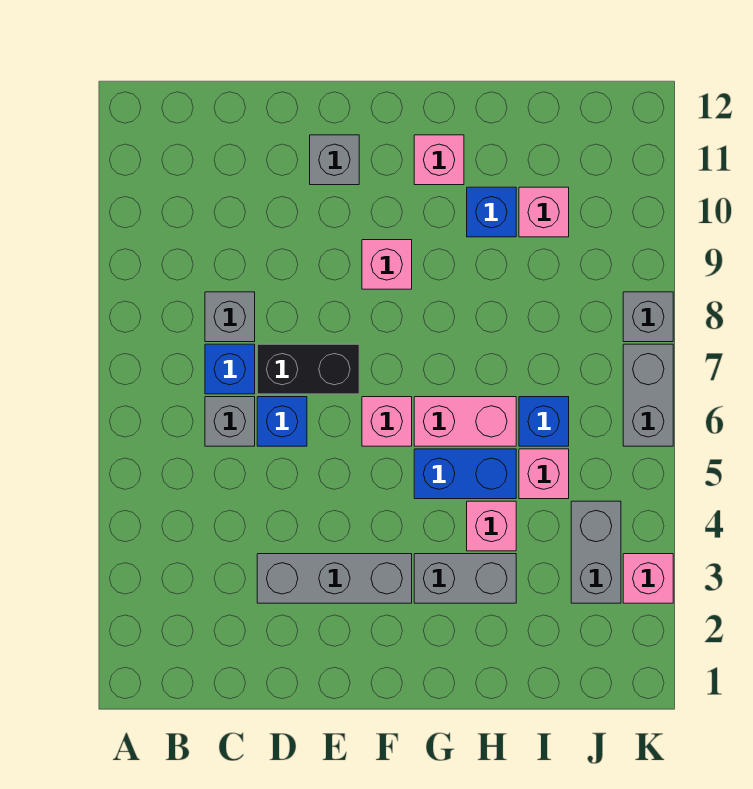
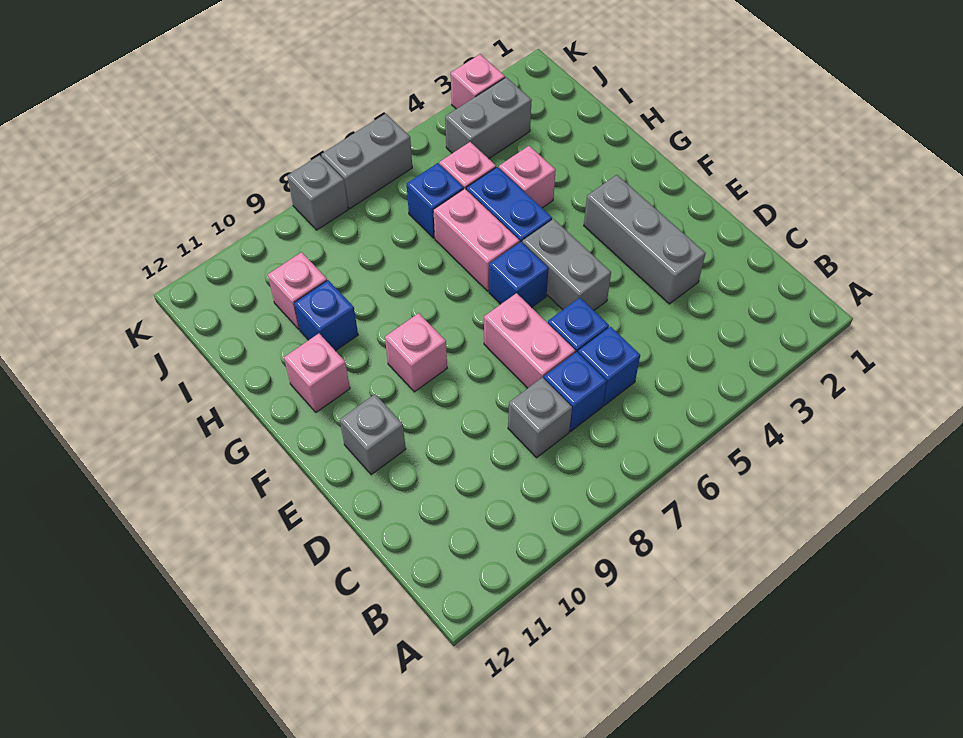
grey 1x1 brick [205,397,255,446] -> blue 1x1 brick [578,327,640,406]
black 1x2 brick [257,344,359,394] -> pink 1x2 brick [484,293,575,388]
pink 1x1 brick [362,397,412,446] -> blue 1x1 brick [489,242,549,308]
grey 1x2 brick [414,554,516,603] -> grey 1x2 brick moved to [522,219,611,310]

